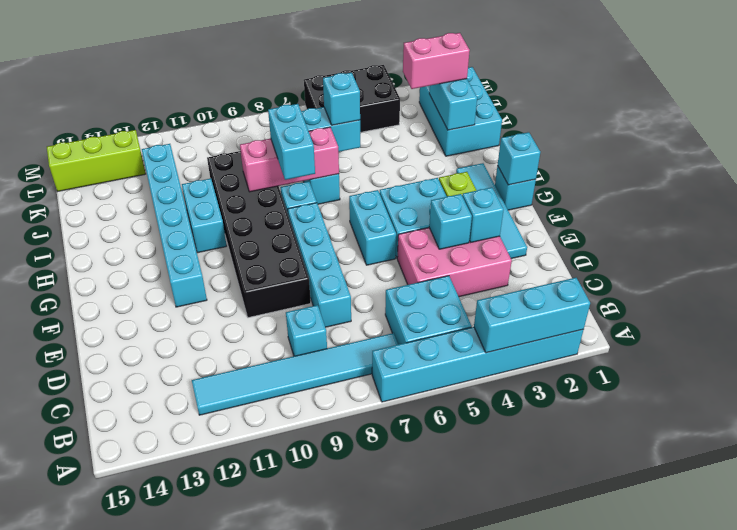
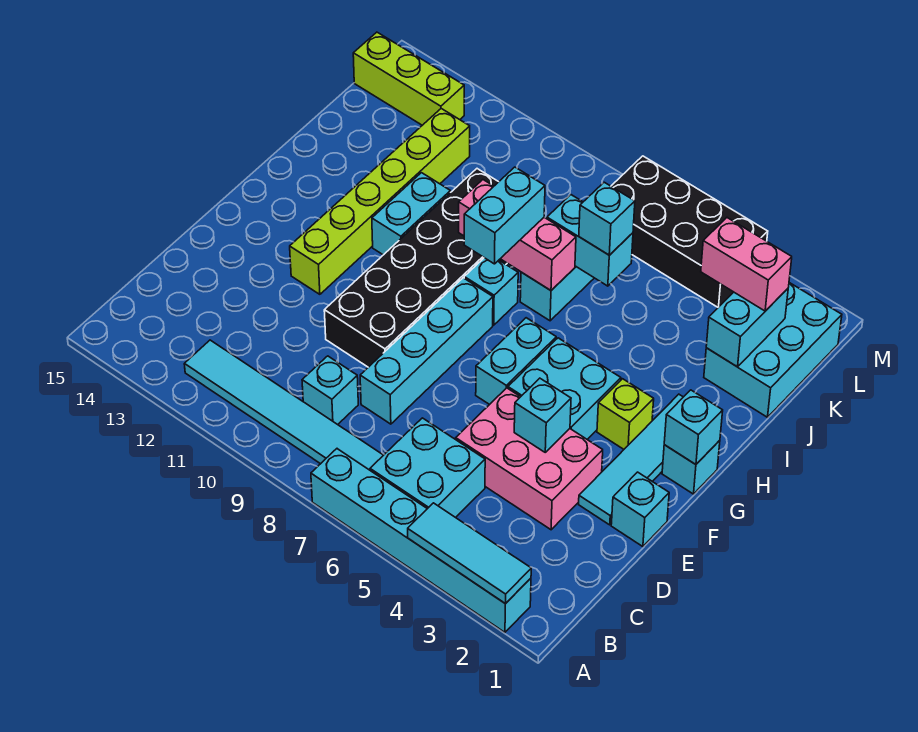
cyan 1x3 brick [474,278,590,353] -> cyan 1x3 tile [408,503,531,604]
cyan 1x1 brick [462,187,504,242] -> cyan 1x1 brick moved to [611,472,669,547]
cyan 1x6 brick [142,144,207,307] -> lime 1x6 brick [290,109,470,294]
black 2x3 brick [304,65,400,132] -> black 2x4 brick [611,156,768,307]

